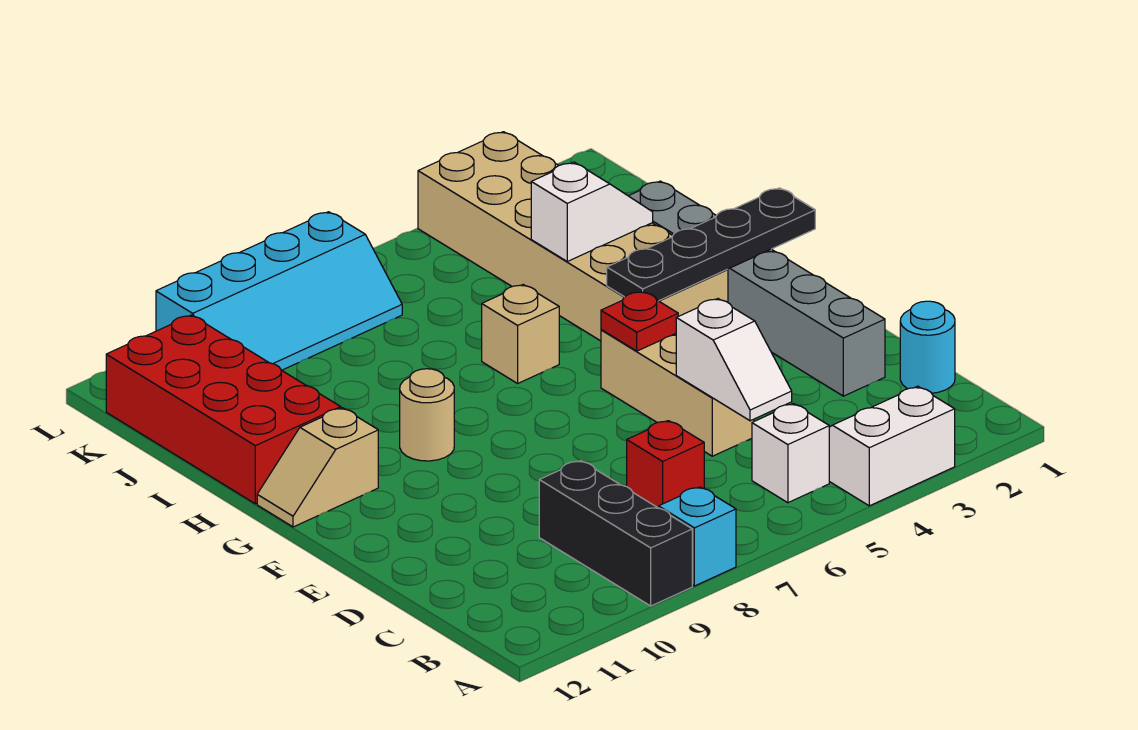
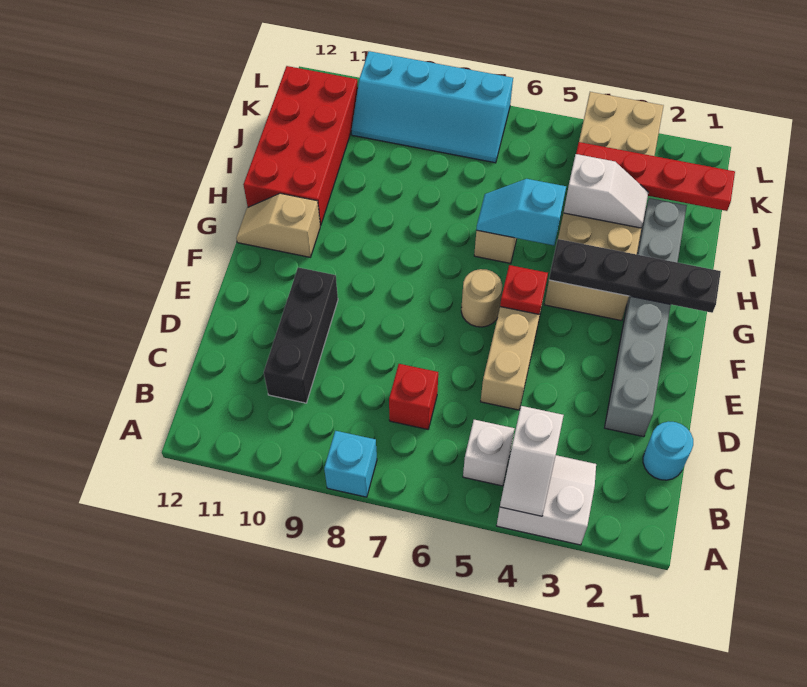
black 1x3 brick [539,461,692,606] -> black 1x3 brick moved to [264,267,338,403]
white 1x2 slope [676,299,792,421] -> white 1x2 slope moved to [500,406,564,516]
tan 1x1 round brick [400,369,454,461] -> tan 1x1 round brick moved to [461,269,502,327]
none -> cyan 1x2 slope [476,179,566,245]
none -> red 1x4 plate [576,142,735,211]

